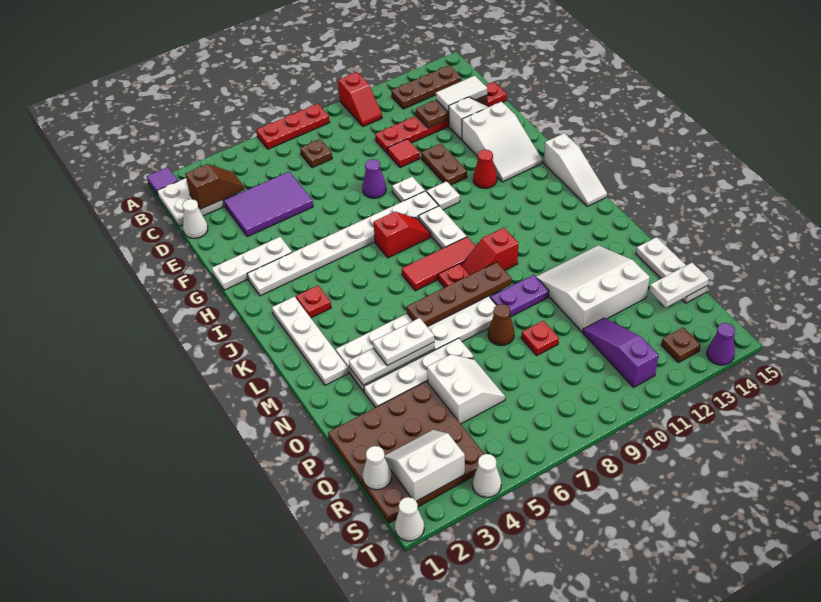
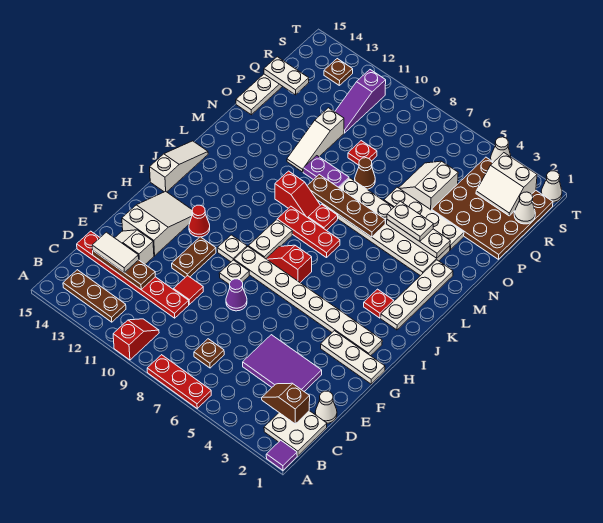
red 1x3 tile [402,237,476,291] -> red 1x3 plate [277,206,340,258]
white 3x3 slope [536,245,650,332] -> white 1x3 slope [287,108,344,172]
purple 1x1 cone [707,323,735,365] -> none

